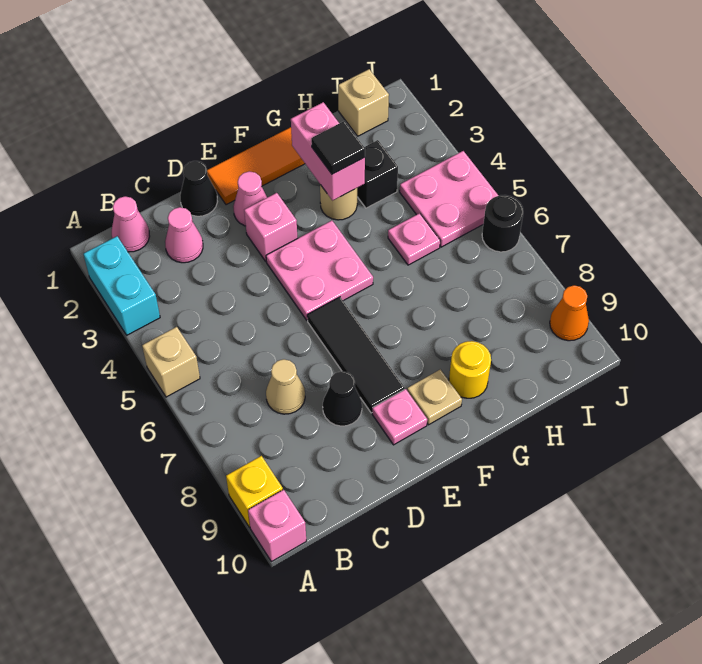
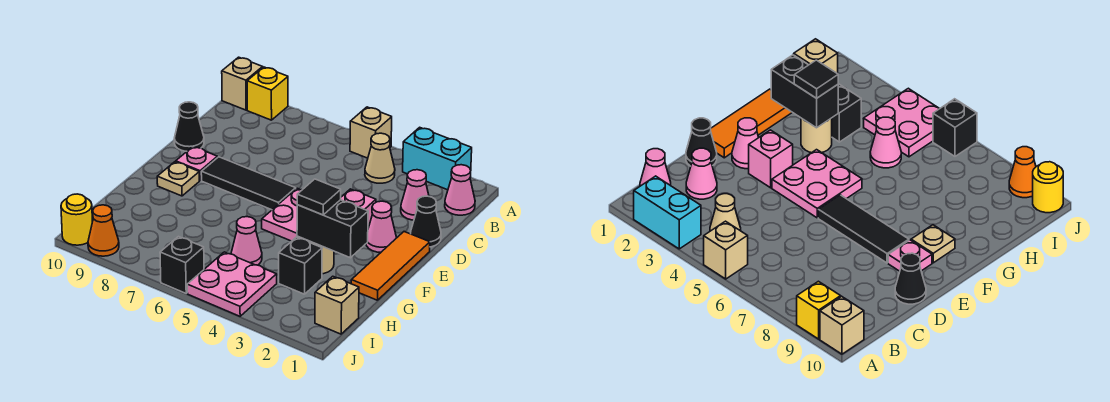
pink 1x1 brick [248,490,306,562] -> tan 1x1 brick [222,57,263,110]
tan 1x1 cone [266,359,305,414] -> tan 1x1 cone moved to [365,133,395,183]
black 1x1 cone [323,371,362,426] -> black 1x1 cone moved to [174,102,204,151]
pink 1x2 brick [291,102,365,201] -> black 1x2 brick [297,200,368,258]
yellow 1x1 round brick [449,341,491,398] -> yellow 1x1 round brick moved to [61,194,92,245]
pink 1x1 plate [388,213,440,265] -> pink 1x1 cone [231,217,262,265]
black 1x1 round brick [482,195,523,252] -> black 1x1 brick [160,237,204,293]

